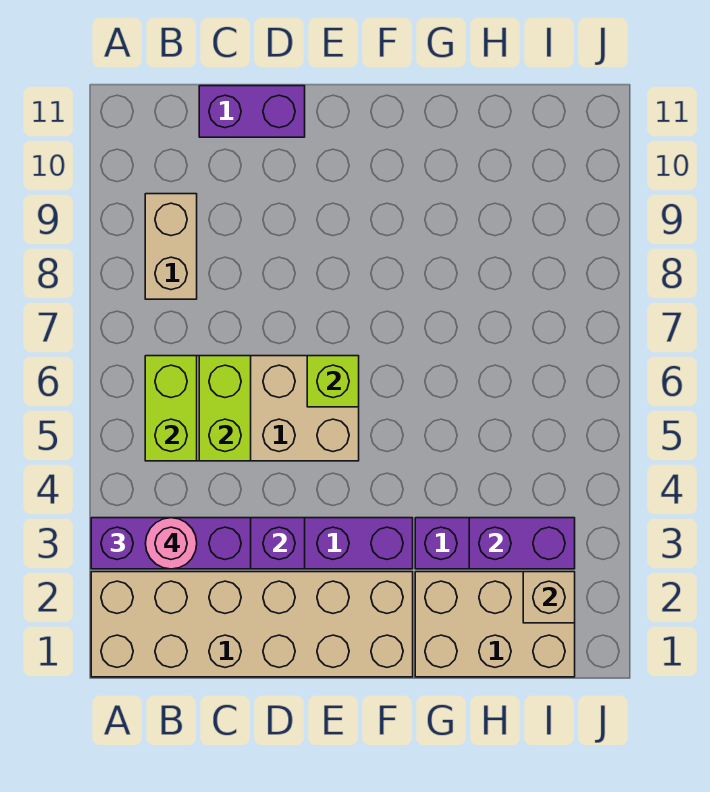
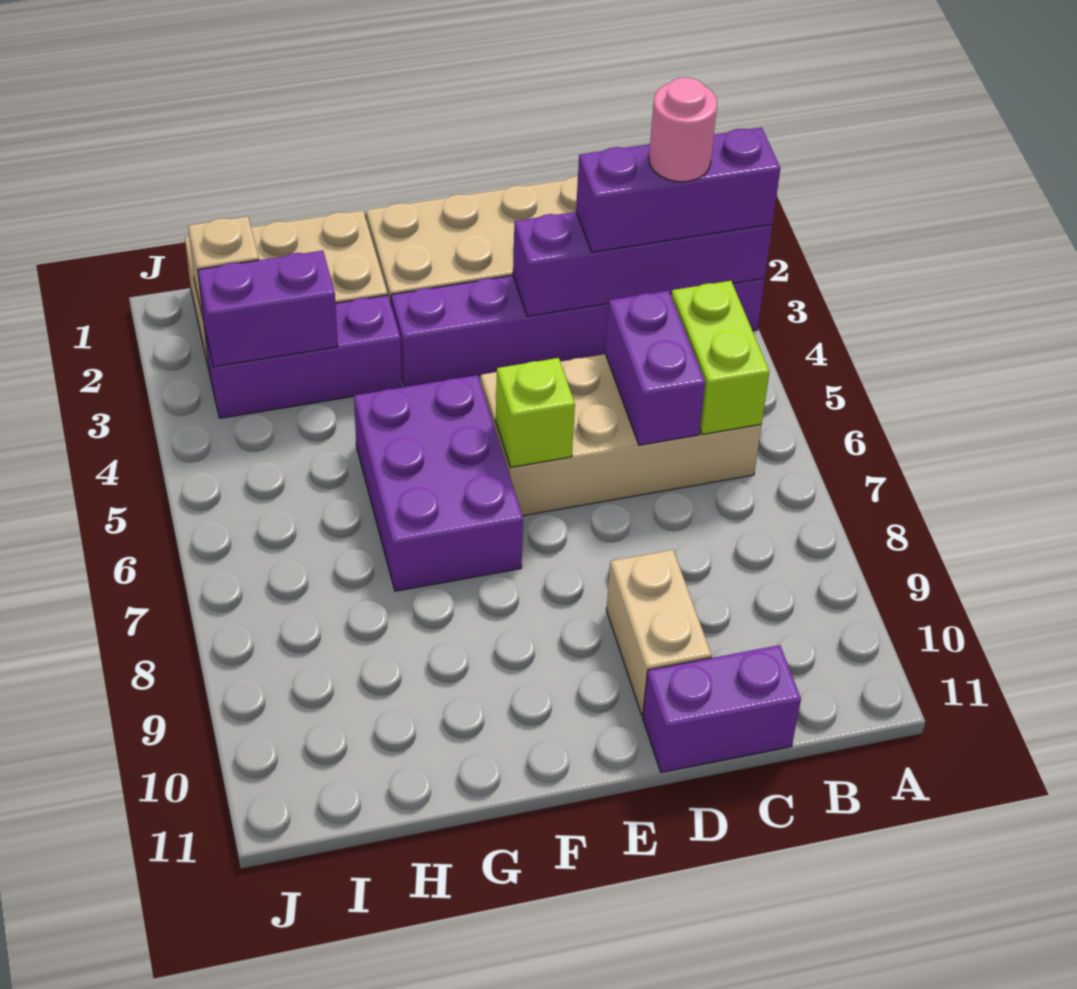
tan 1x2 brick [145,194,197,299] -> tan 1x2 brick moved to [606,550,712,715]
lime 1x2 brick [199,356,251,461] -> purple 1x2 brick [605,291,705,445]
none -> purple 2x3 brick [354,375,523,591]

